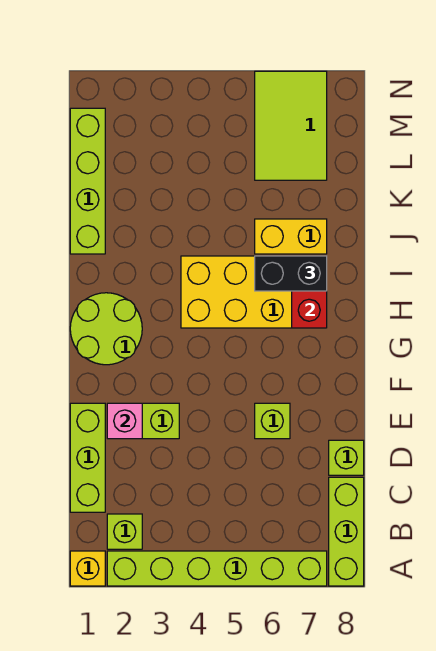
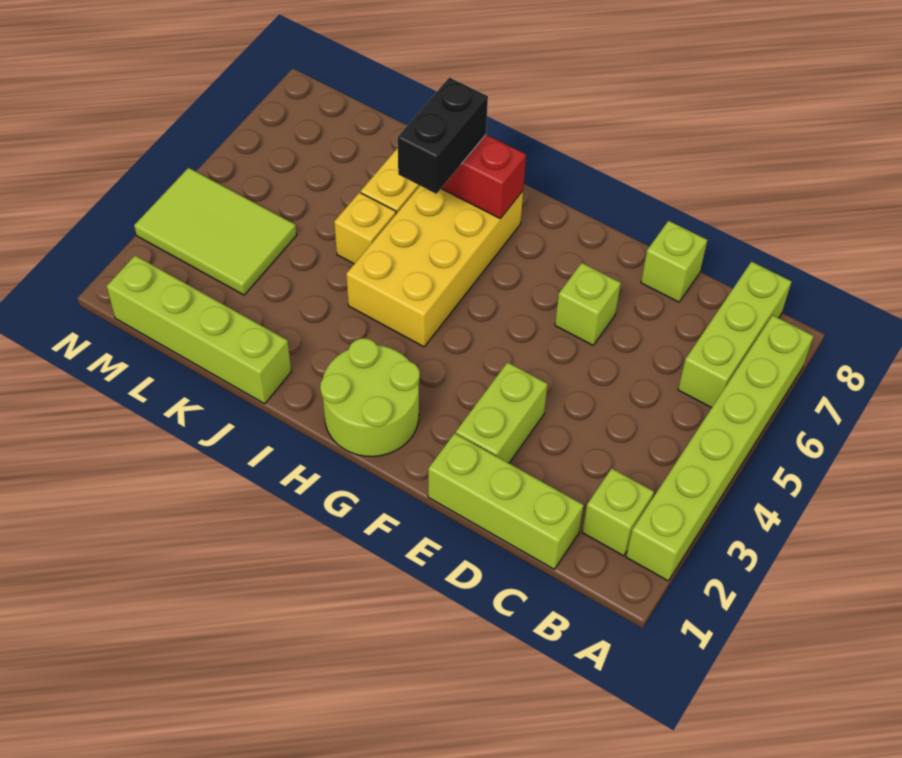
yellow 1x1 brick [70,551,105,586] -> yellow 1x1 brick moved to [334,192,396,264]
lime 1x3 brick [329,477,364,586] -> lime 1x3 brick turned to [678,262,792,408]
pink 1x1 brick [107,403,142,439] -> none
lime 2x3 tile [255,71,327,180] -> lime 2x3 tile moved to [134,168,297,295]

